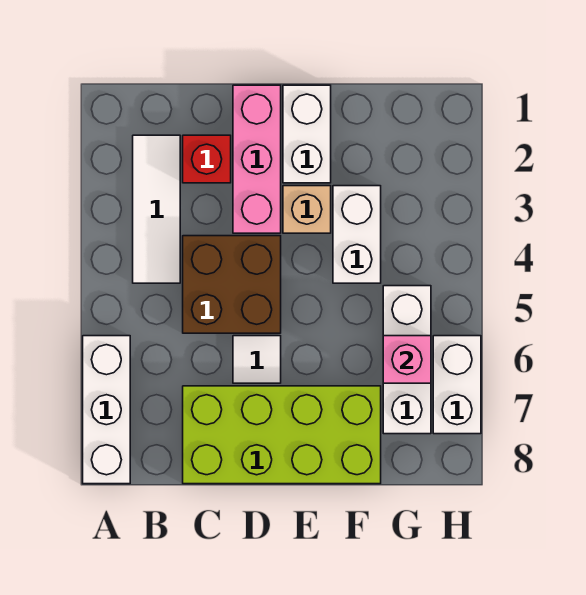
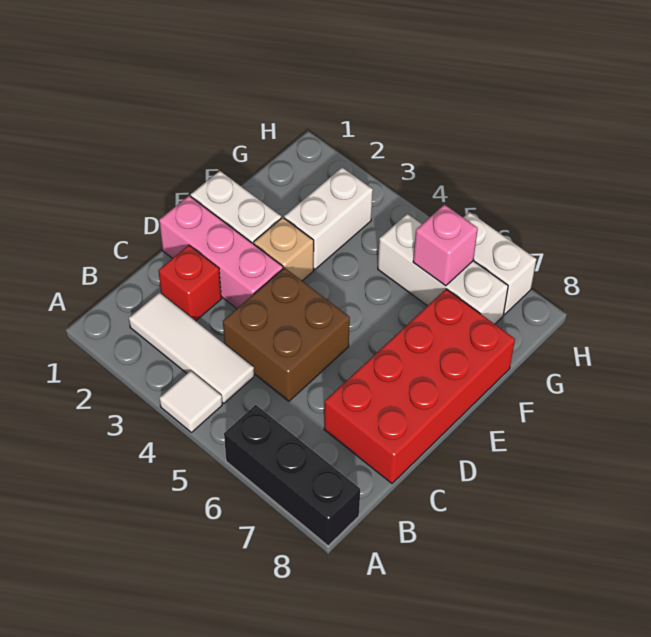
white 1x3 brick [83,336,130,484] -> black 1x3 brick [224,405,360,546]
lime 2x4 brick [183,386,381,484] -> red 2x4 brick [324,289,515,483]
white 1x1 tile [233,336,281,383] -> white 1x1 tile moved to [159,371,222,432]
white 1x2 brick [333,186,381,283] -> white 1x2 brick turned to [284,168,373,270]

